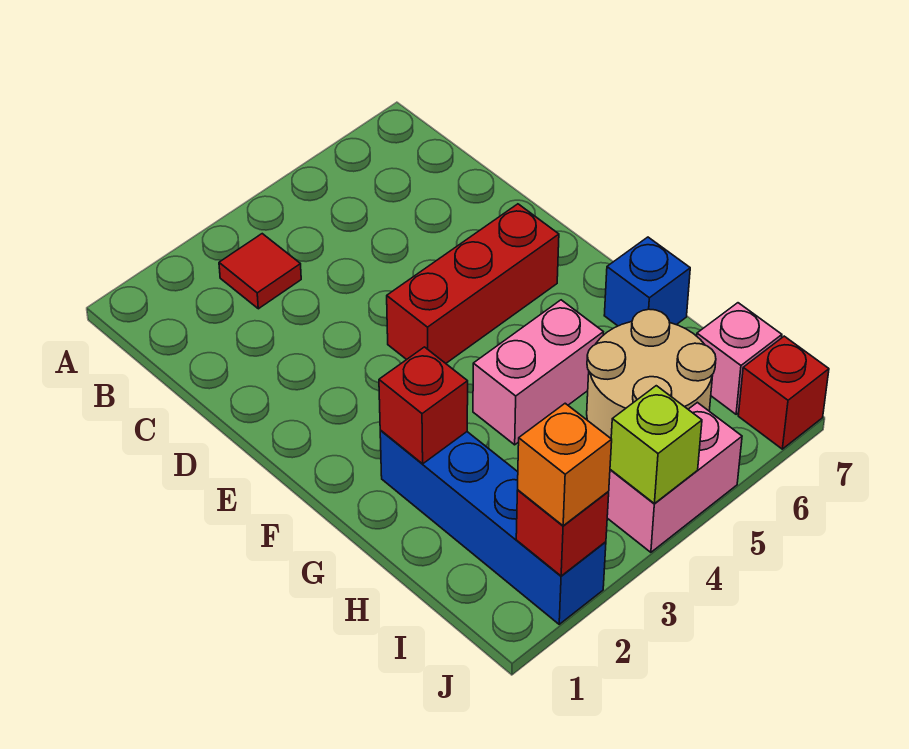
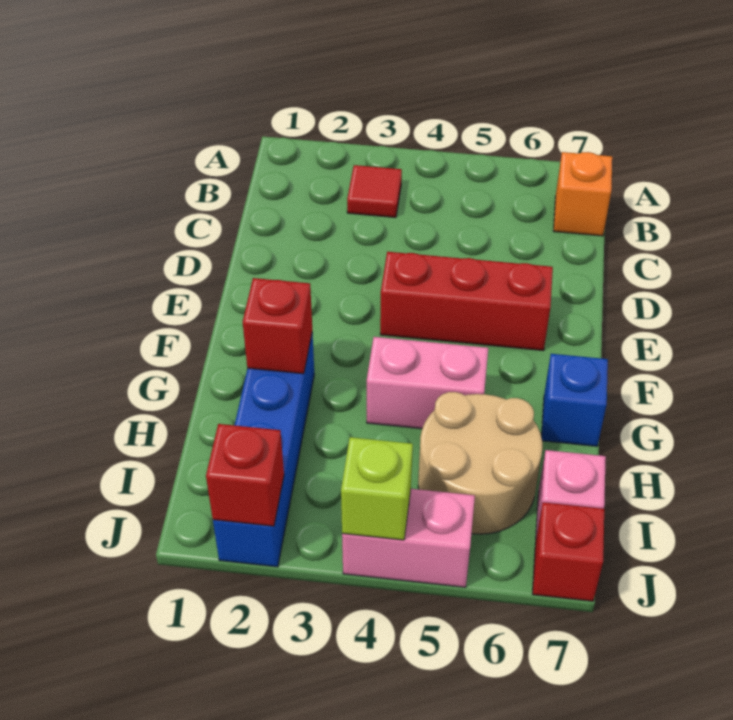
orange 1x1 brick [518,403,612,526] -> orange 1x1 brick moved to [554,152,612,236]

